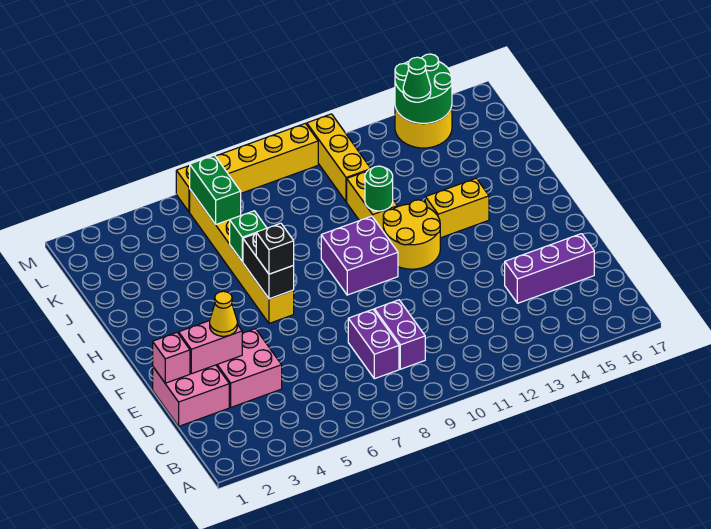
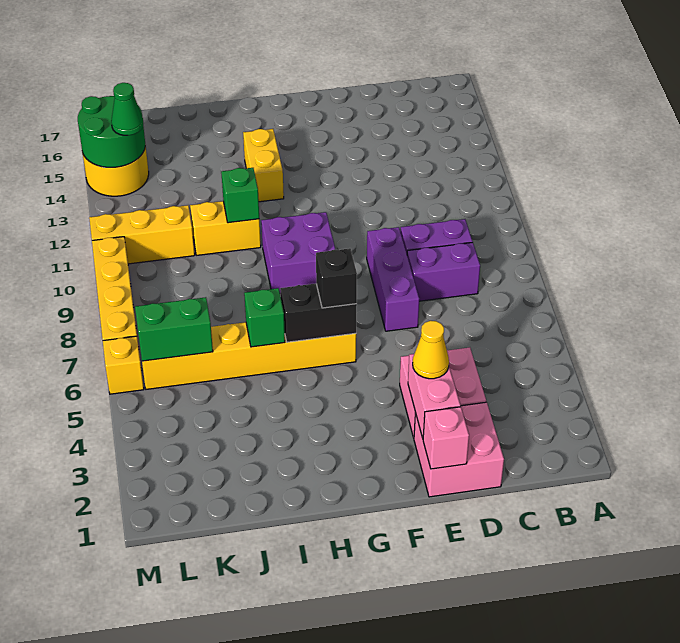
purple 1x3 brick [505,234,594,303] -> purple 1x3 brick moved to [367,227,419,331]
yellow 2x2 round brick [383,200,440,269] -> none
green 1x1 round brick [365,166,393,211] -> green 1x1 brick [221,168,259,223]

